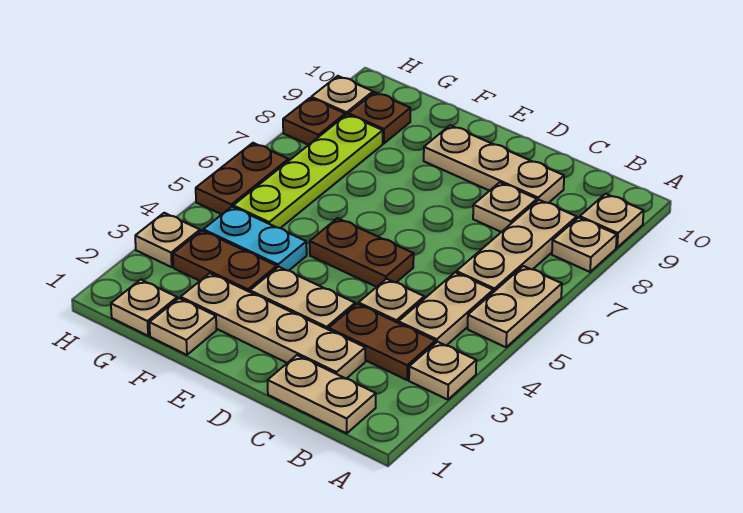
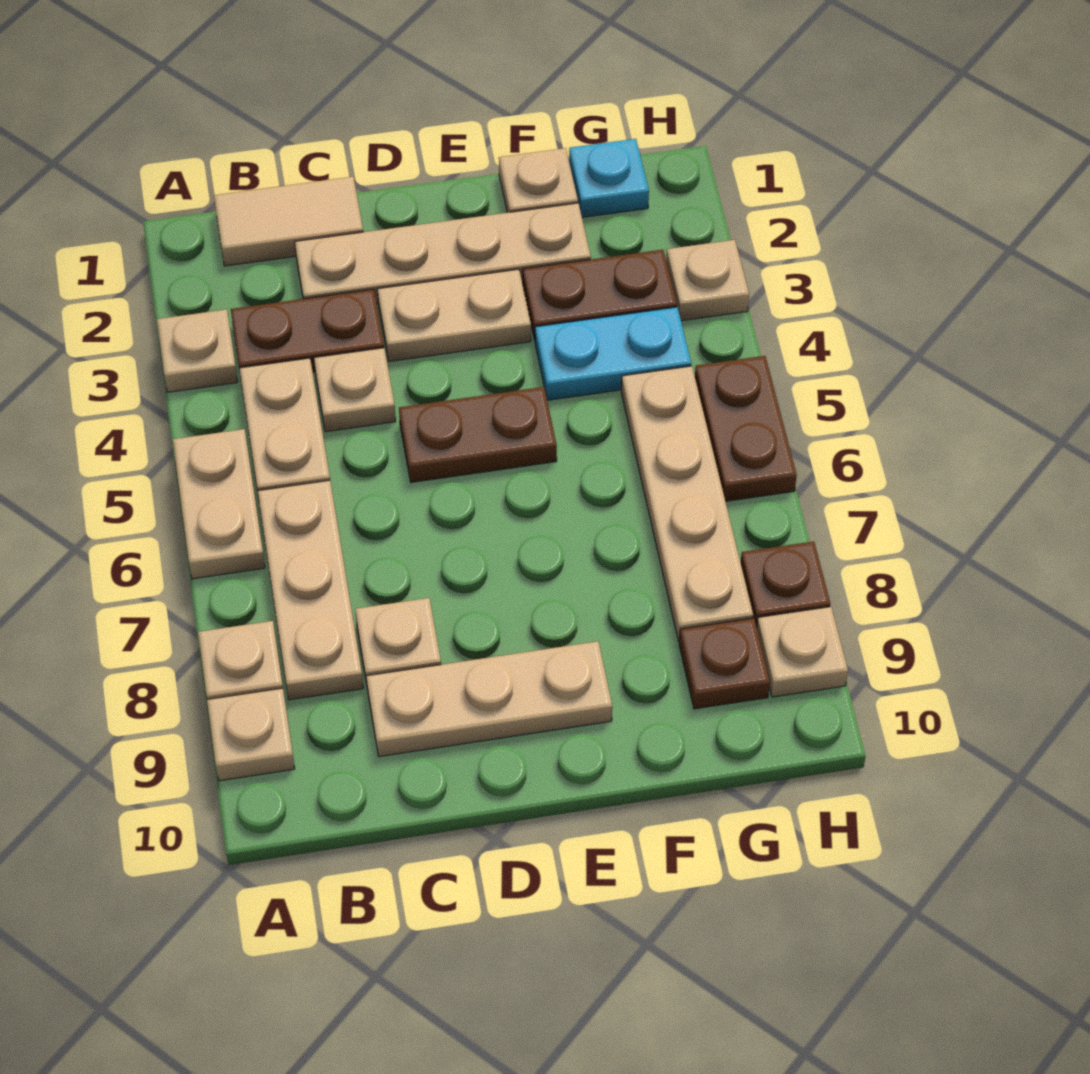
tan 1x2 plate [268,355,376,433] -> tan 1x2 tile [214,177,363,266]
tan 1x1 plate [111,280,177,336] -> cyan 1x1 plate [569,139,649,217]
lime 1x4 plate [233,114,383,228] -> tan 1x4 plate [621,366,753,641]

